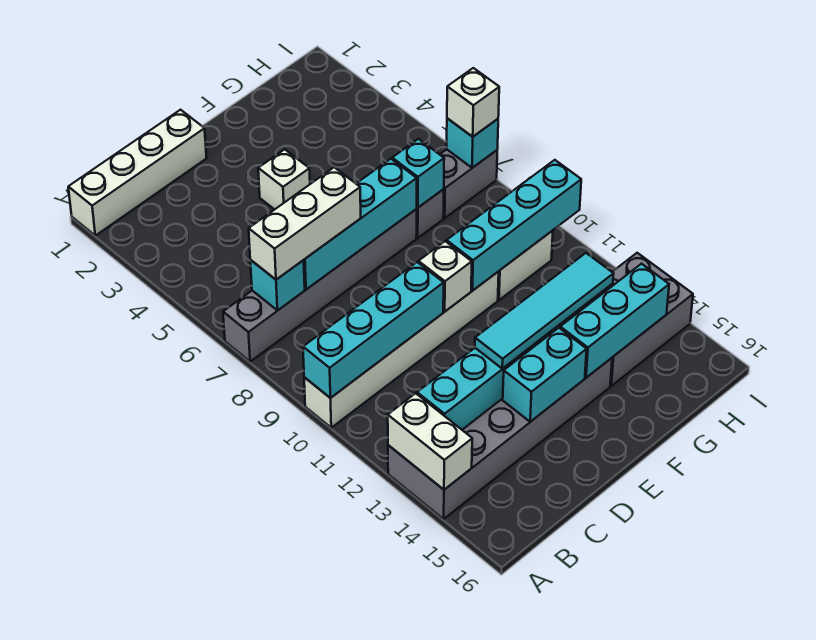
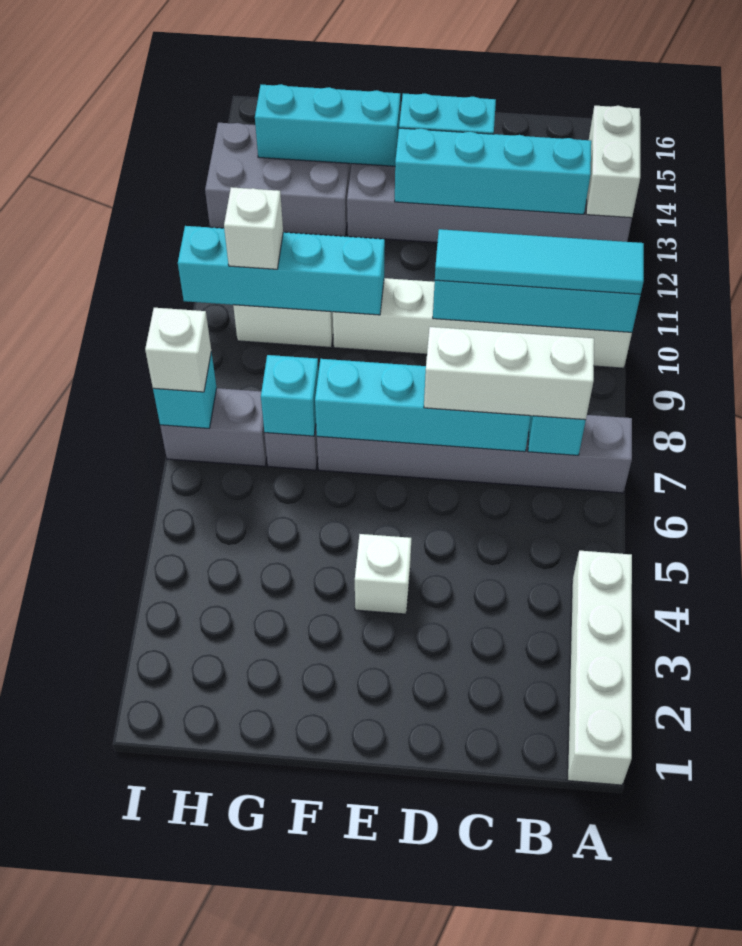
white 1x4 brick [68,110,207,236] -> white 1x4 brick turned to [568,551,632,785]
cyan 1x4 tile [475,253,614,369] -> cyan 1x4 tile moved to [435,229,644,294]
white 1x1 brick [418,241,472,311] -> white 1x1 brick moved to [224,187,283,269]

